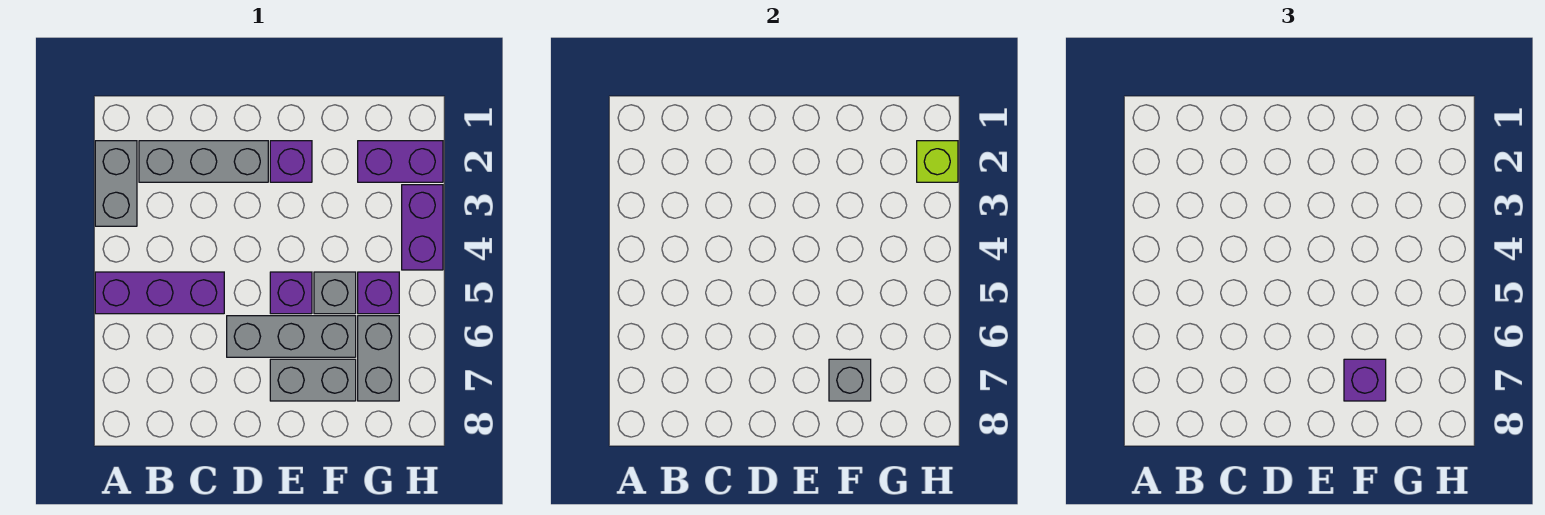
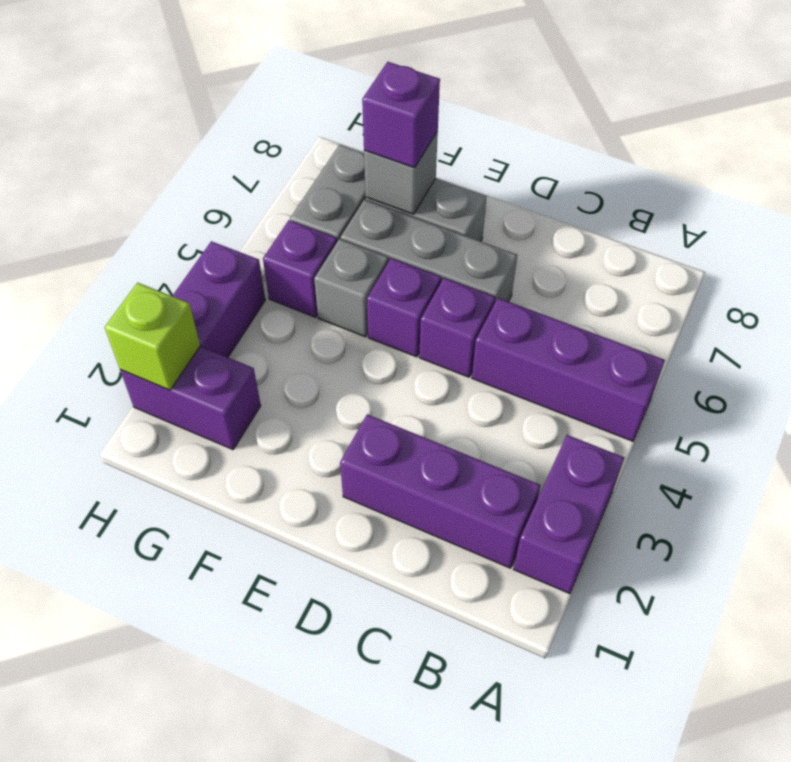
grey 1x2 brick [95,141,137,226] -> purple 1x2 brick [514,435,624,594]
grey 1x3 brick [139,141,268,182] -> purple 1x3 brick [340,414,540,568]
purple 1x1 brick [270,141,312,182] -> purple 1x1 brick moved to [419,278,495,377]

